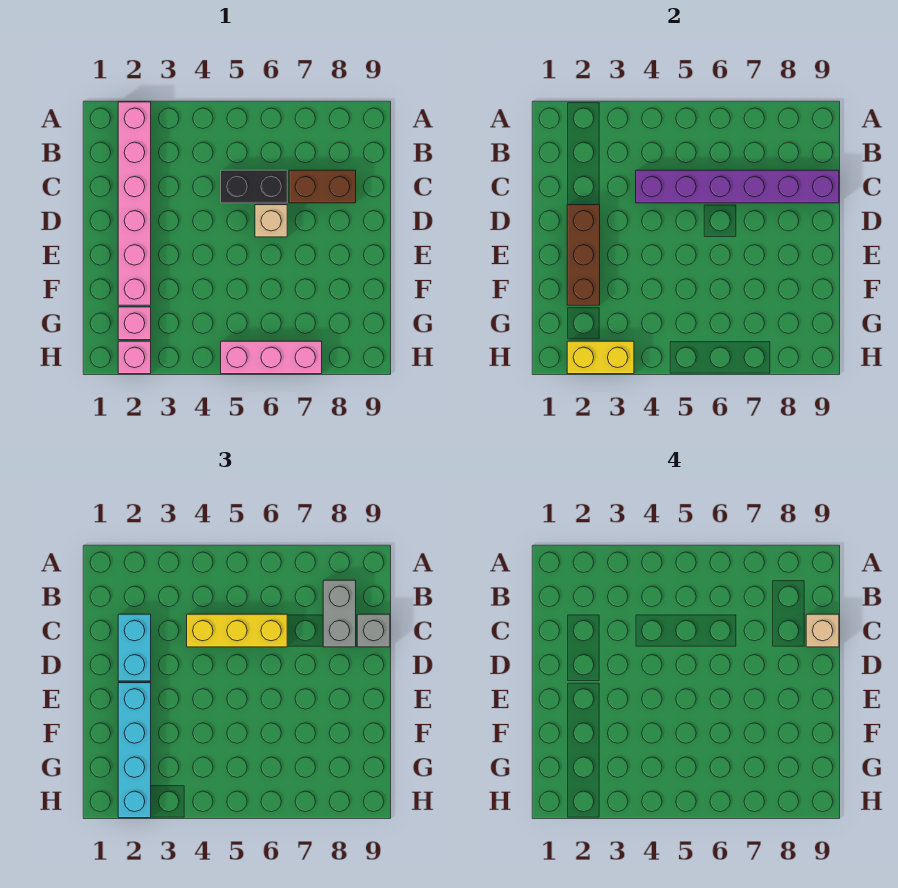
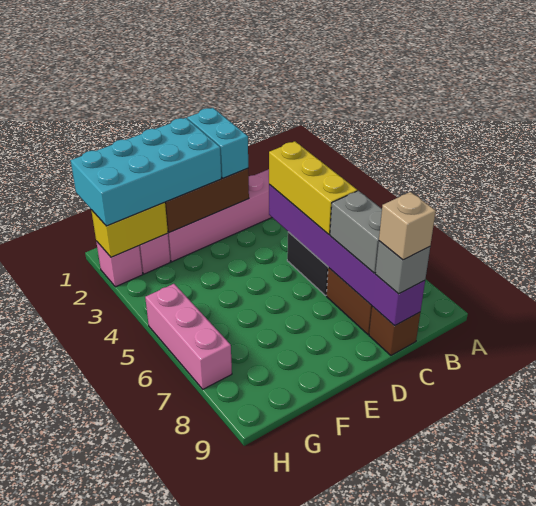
grey 1x2 brick [323,580,356,647] -> grey 1x2 brick turned to [330,191,382,273]
cyan 1x2 brick [118,614,151,681] -> cyan 1x2 brick turned to [187,108,248,178]
none -> brown 1x1 brick [369,307,420,355]
tan 1x1 brick [255,205,287,237] -> none
cyan 1x4 brick [118,683,151,818] -> cyan 2x4 brick [71,118,221,226]
yellow 1x2 brick [567,341,634,374] -> yellow 1x2 brick turned to [91,202,168,257]

